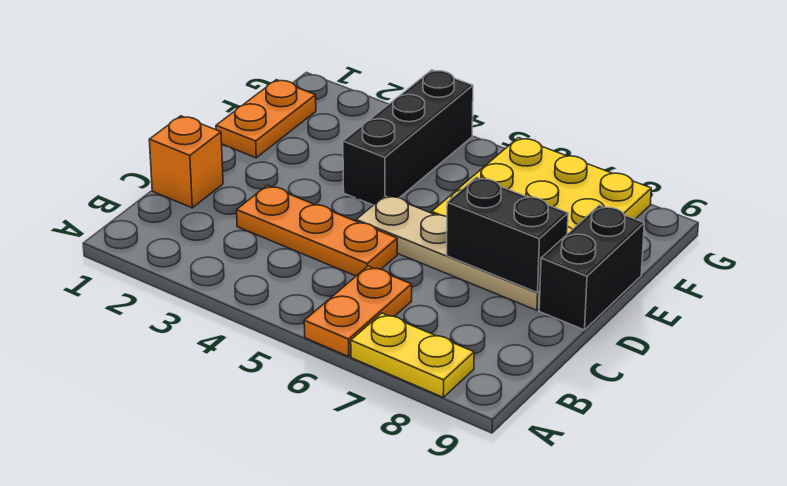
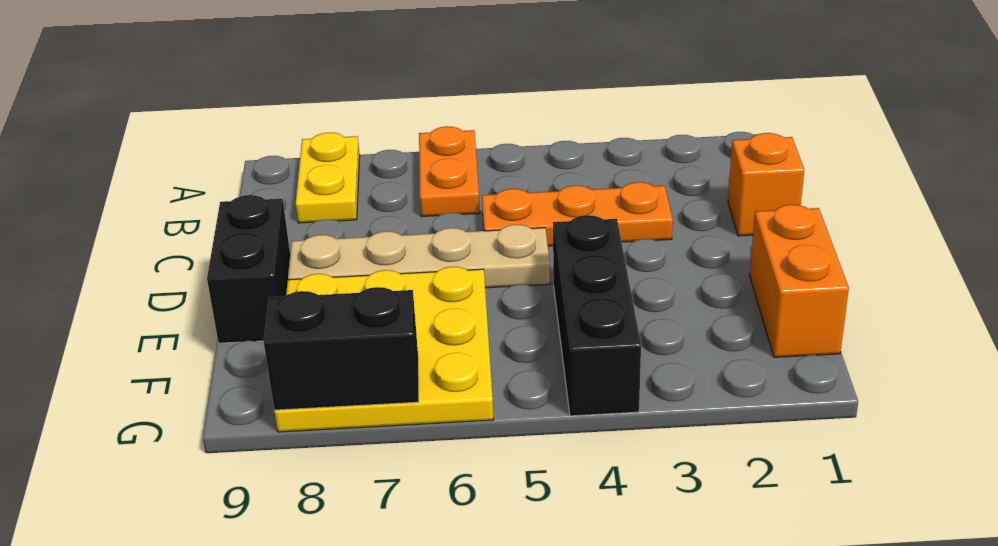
yellow 1x2 plate [351,313,474,397] -> yellow 1x2 plate turned to [296,133,360,223]
black 1x2 brick [447,177,568,293] -> black 1x2 brick moved to [264,287,419,410]
orange 1x2 plate [216,80,316,158] -> orange 1x2 brick [750,205,849,357]

